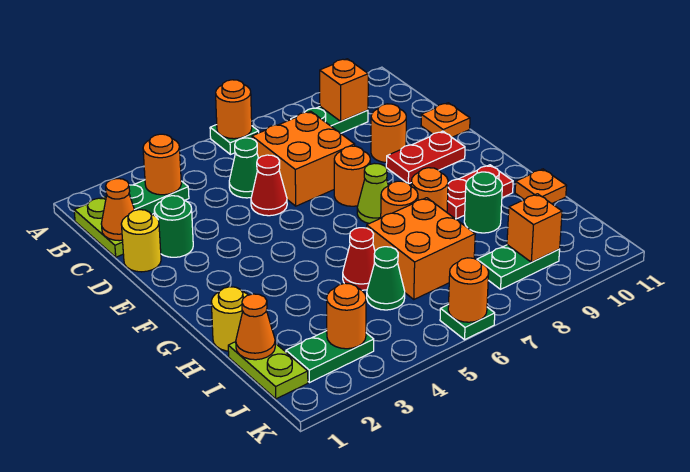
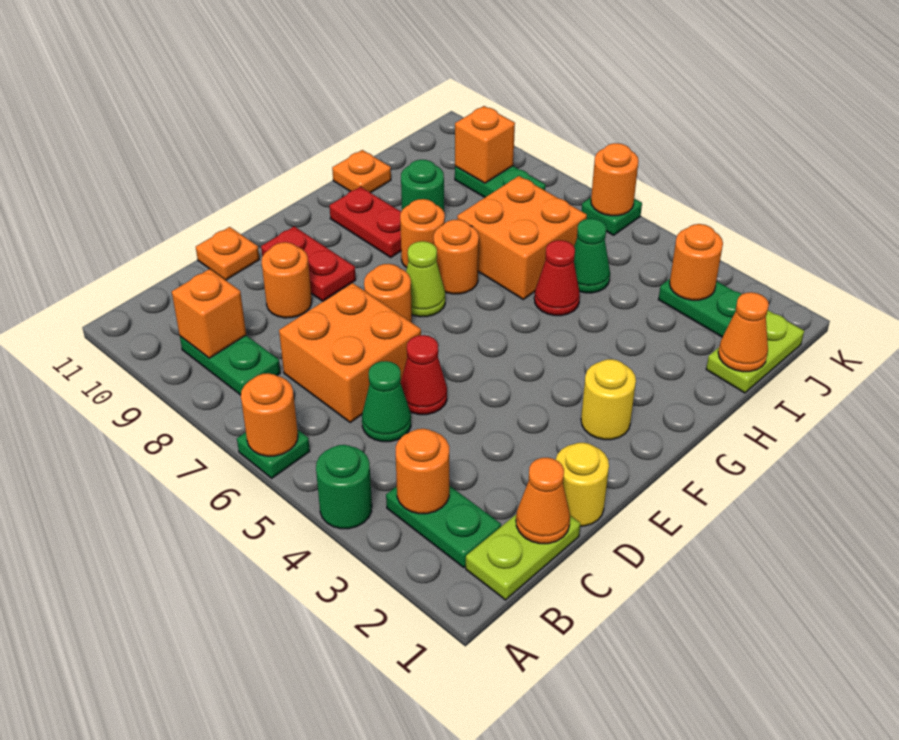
green 1x1 round brick [154,196,193,257] -> green 1x1 round brick moved to [316,445,372,529]
yellow 1x1 round brick [211,287,248,351] -> yellow 1x1 round brick moved to [581,359,636,440]

